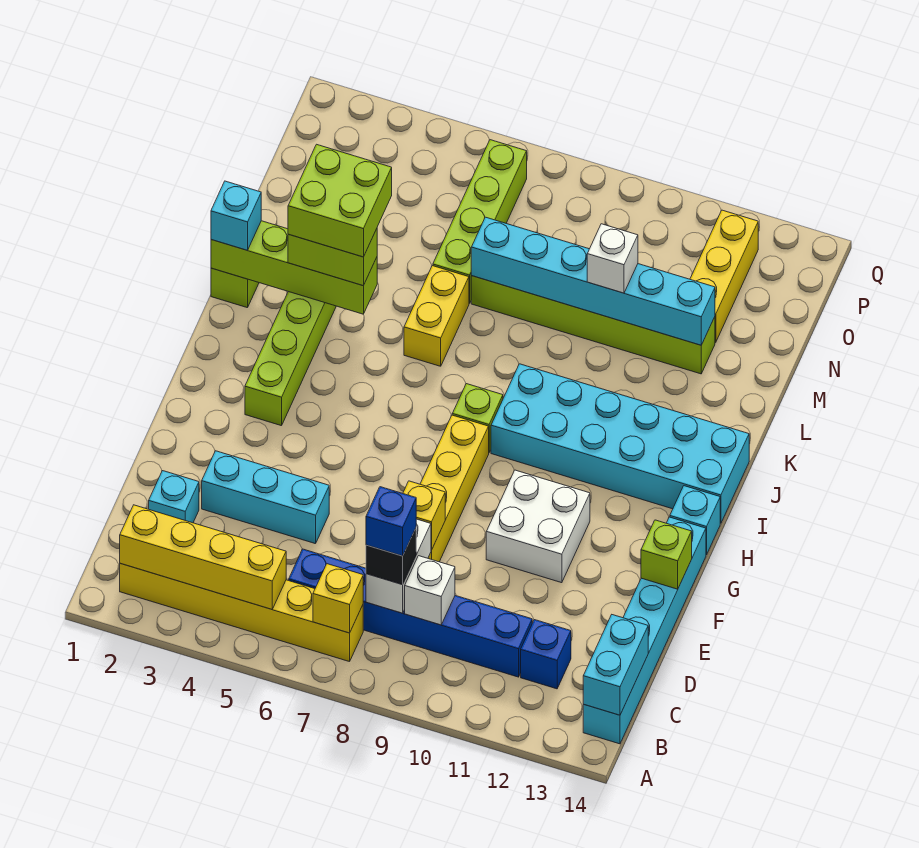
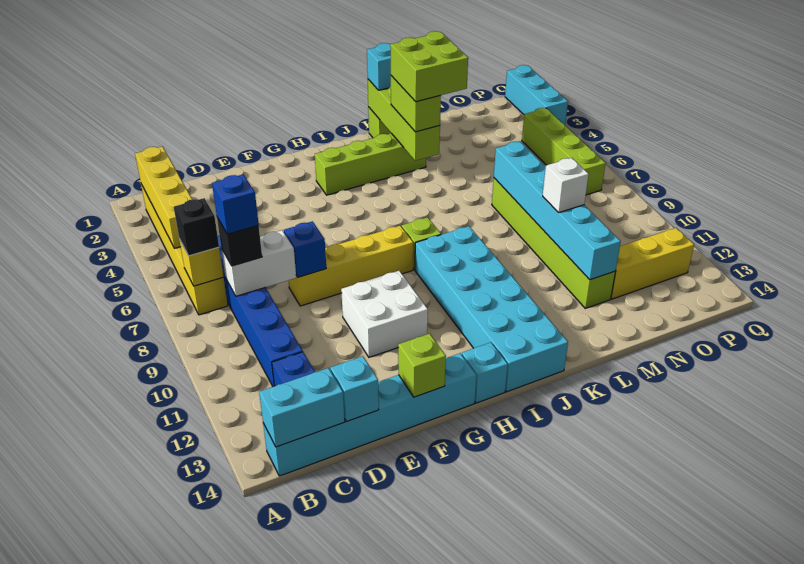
none -> black 1x1 brick [174,198,219,256]
white 1x1 brick [405,556,455,625] -> none
cyan 1x1 brick [149,471,199,523] -> cyan 1x1 brick moved to [330,356,379,421]
cyan 1x3 brick [202,451,329,544] -> cyan 1x3 brick moved to [505,65,568,125]
yellow 1x1 brick [403,481,445,550] -> blue 1x1 brick [284,221,326,277]
yellow 1x2 brick [404,266,469,366] -> none
lime 1x4 brick [433,140,527,303] -> lime 1x4 brick turned to [522,108,606,195]

